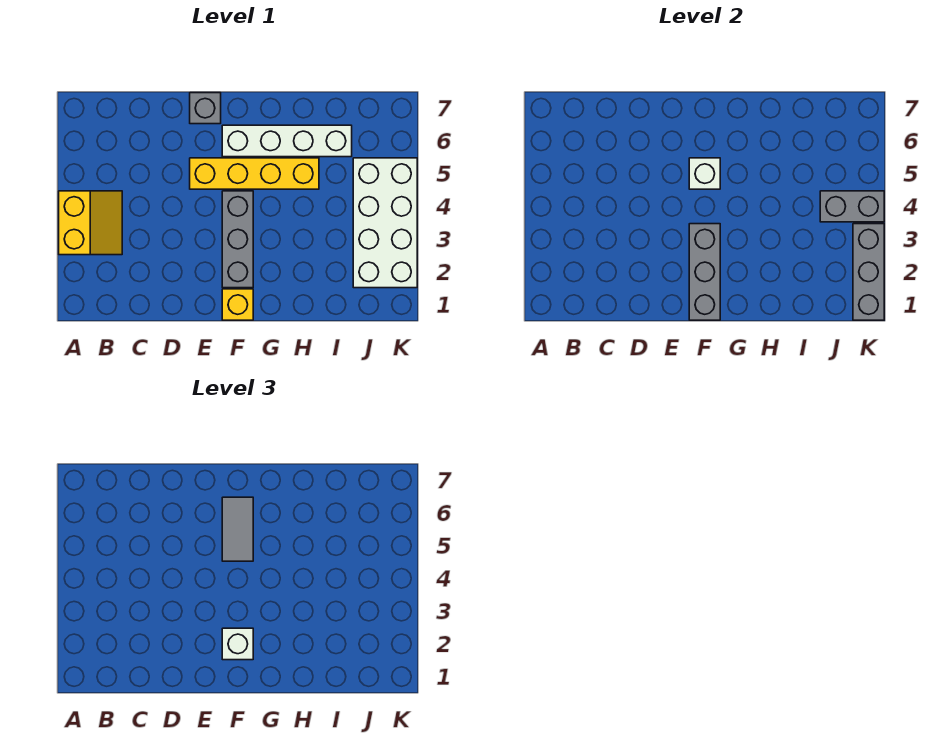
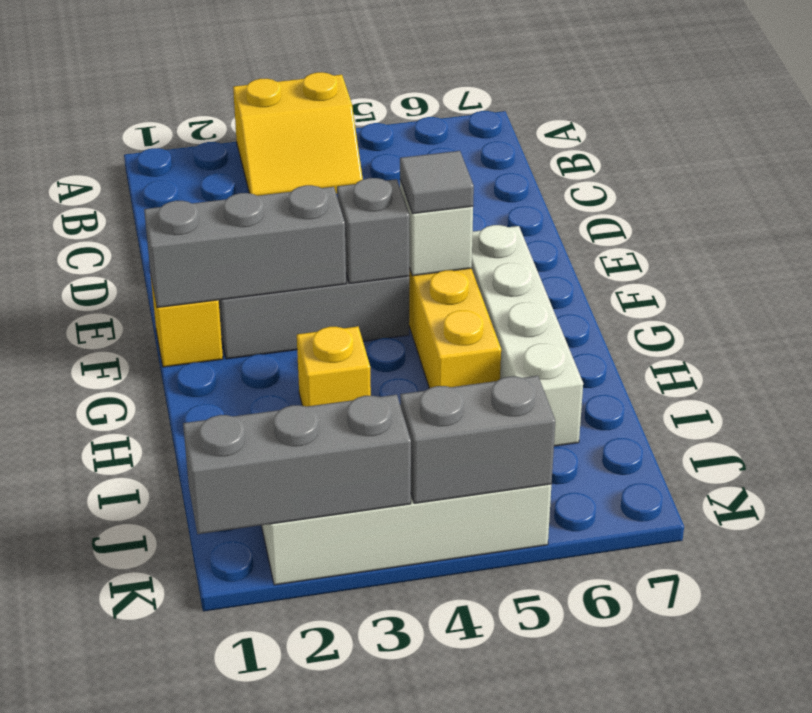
grey 1x1 brick [190,93,221,124] -> grey 1x1 brick moved to [337,178,409,283]
white 1x1 brick [222,628,253,660] -> none
grey 1x2 tile [222,497,253,561] -> grey 1x1 tile [400,151,474,214]
none -> yellow 1x1 brick [297,327,371,407]
grey 1x2 brick [820,191,884,222] -> grey 1x2 brick turned to [400,376,555,503]

